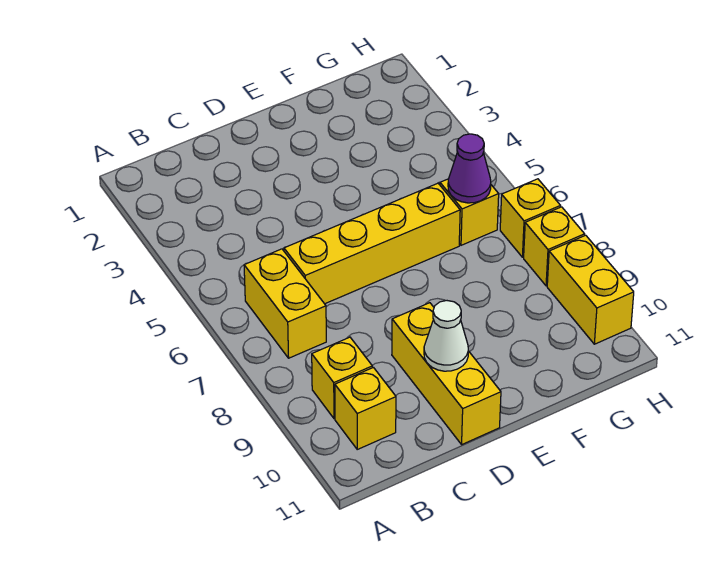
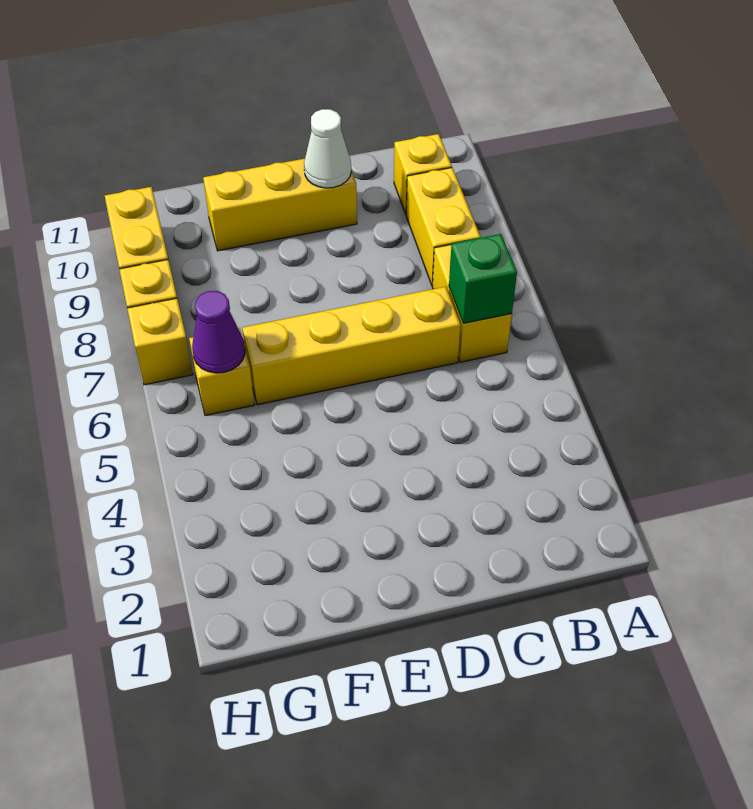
none -> green 1x1 brick [449,234,517,323]
yellow 1x1 brick [312,337,372,419] -> yellow 1x2 brick [406,168,481,286]
yellow 1x3 brick [392,303,501,444] -> yellow 1x3 brick turned to [203,159,357,251]

